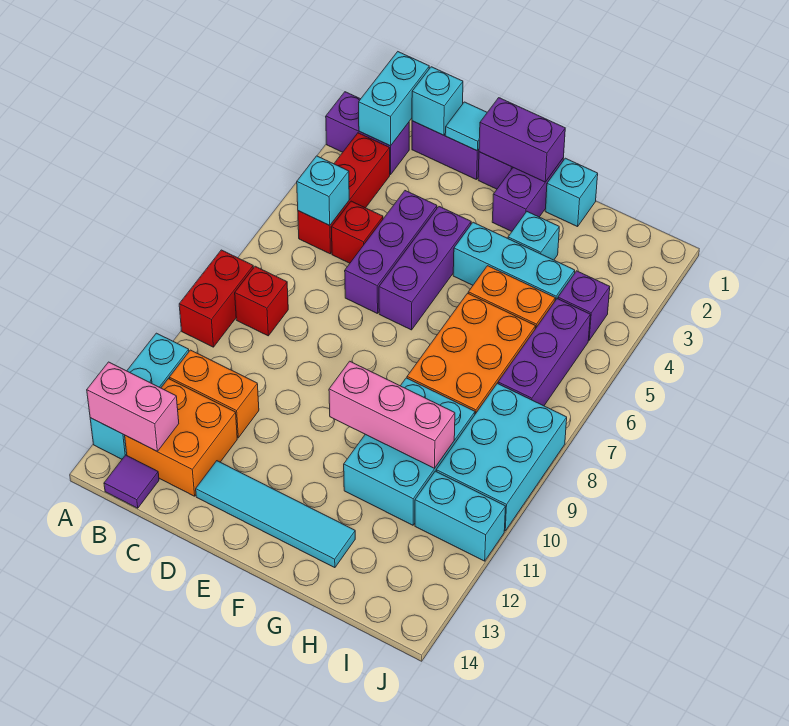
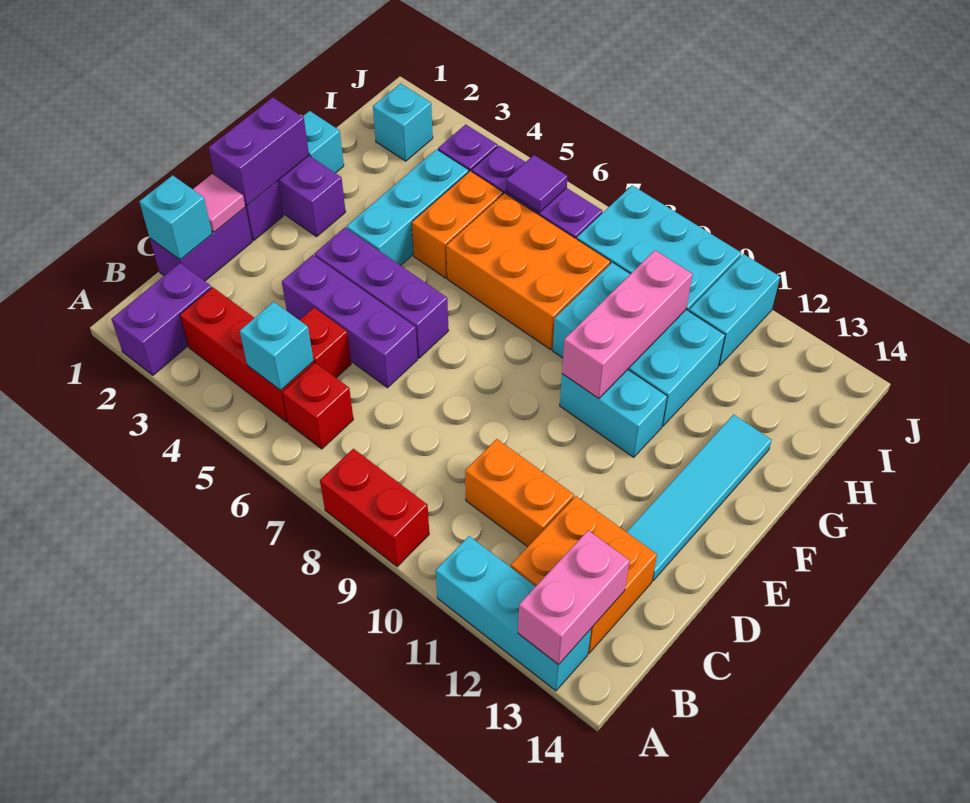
cyan 1x2 brick [359,52,429,146] -> cyan 1x2 brick moved to [560,369,667,457]
red 1x1 brick [235,266,288,336] -> red 1x1 brick moved to [283,363,353,449]
orange 1x2 brick [169,350,259,438] -> orange 1x2 brick turned to [465,439,574,547]
purple 1x1 tile [104,455,159,508] -> purple 1x1 tile moved to [506,155,568,212]
cyan 1x1 tile [445,102,487,151] -> pink 1x1 tile [193,174,245,232]
cyan 1x1 brick [508,212,559,260] -> cyan 1x1 brick moved to [373,84,433,161]

